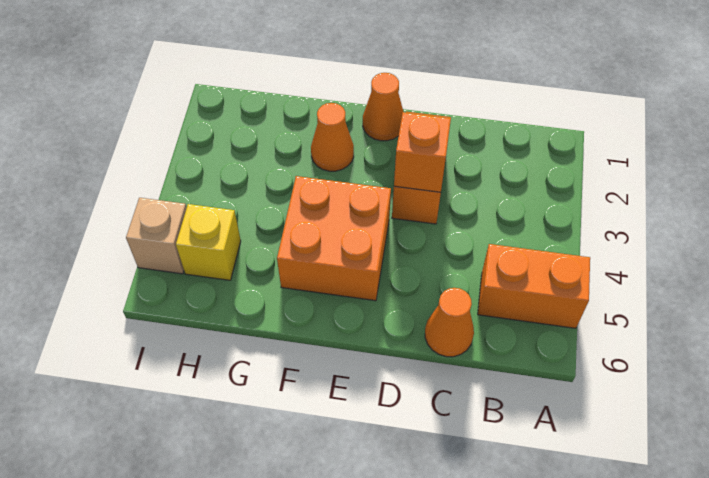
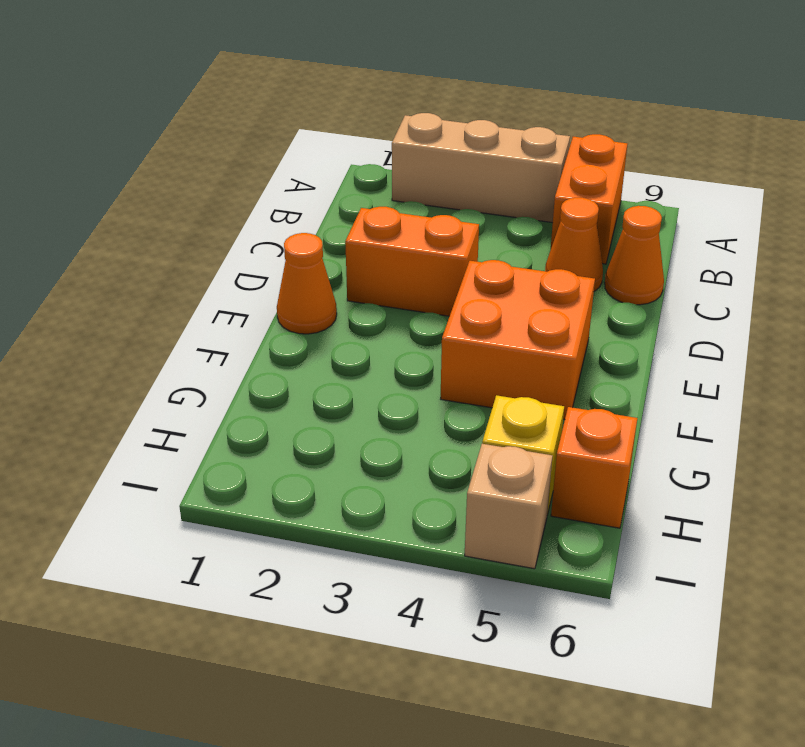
none -> tan 1x3 brick [392,113,570,223]
orange 1x1 brick [394,112,451,192] -> orange 1x1 brick moved to [551,407,637,528]
orange 1x1 cone [311,103,354,171] -> orange 1x1 cone moved to [545,198,603,291]

